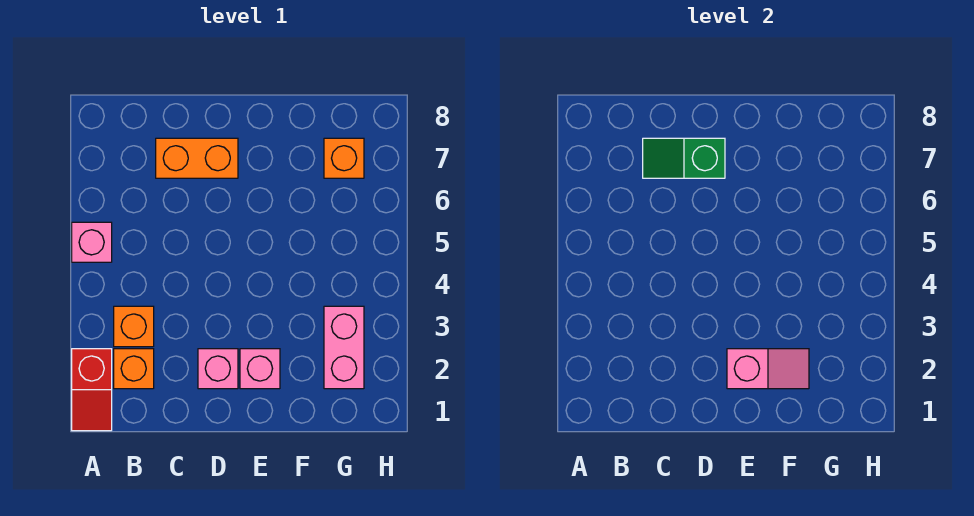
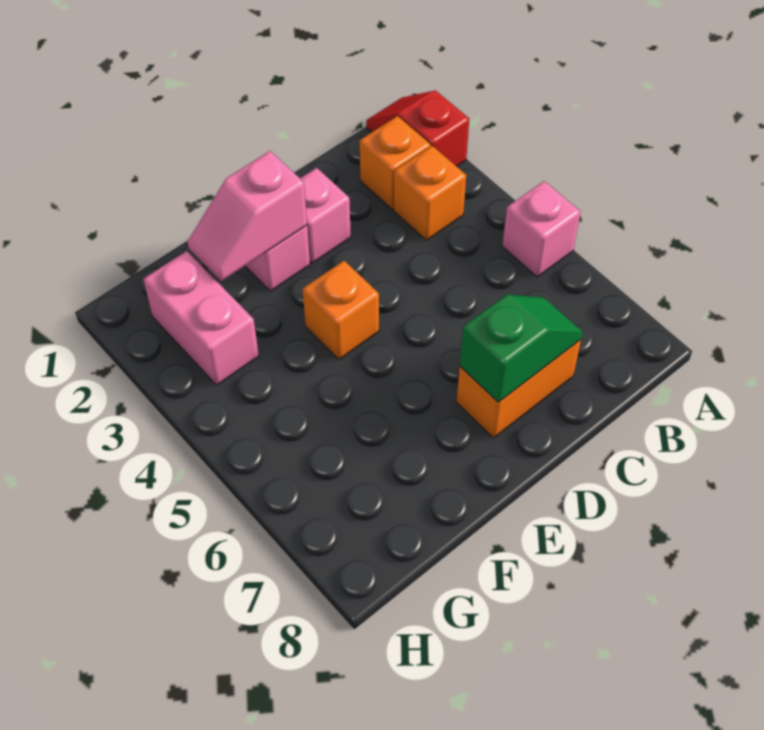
orange 1x1 brick [324,138,364,178] -> orange 1x1 brick moved to [303,261,379,359]

